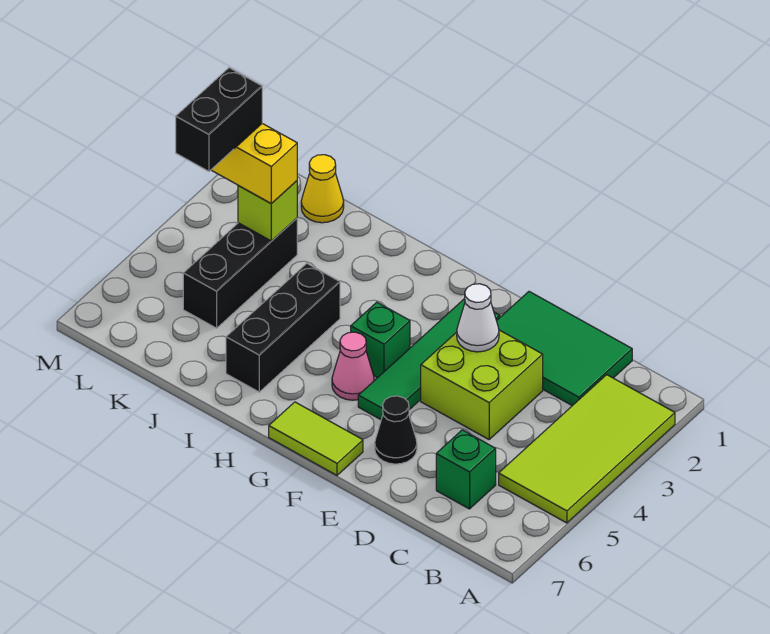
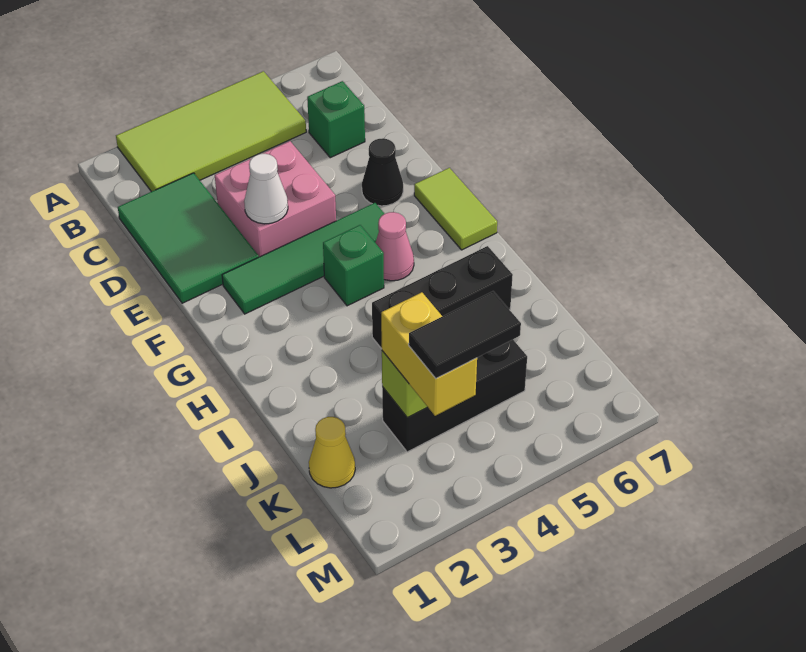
lime 2x2 brick [421,330,543,439] -> pink 2x2 brick [215,141,336,257]
black 1x2 brick [176,68,262,171] -> black 1x2 tile [409,291,521,378]

